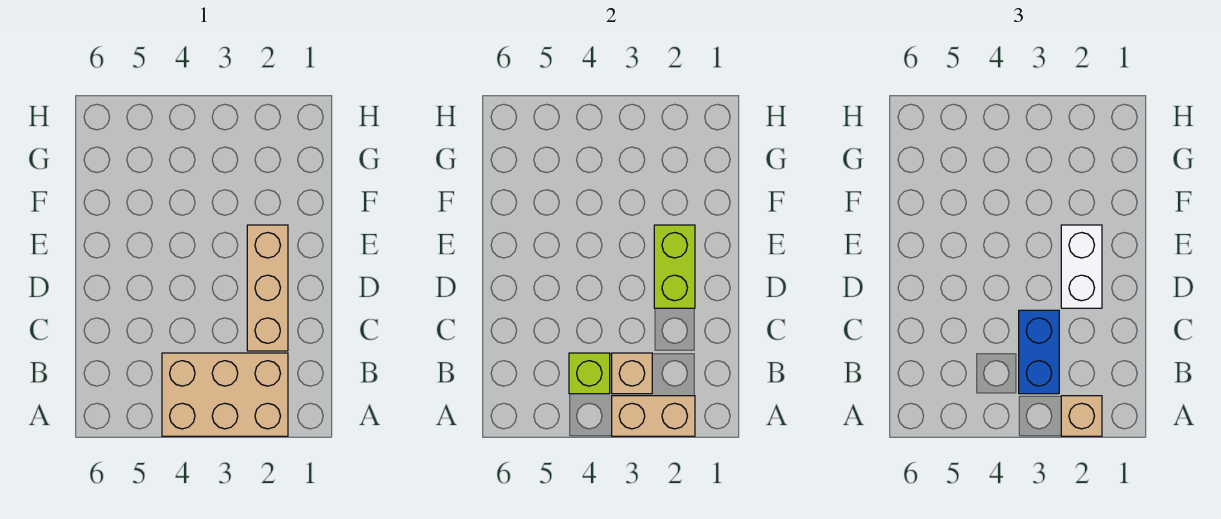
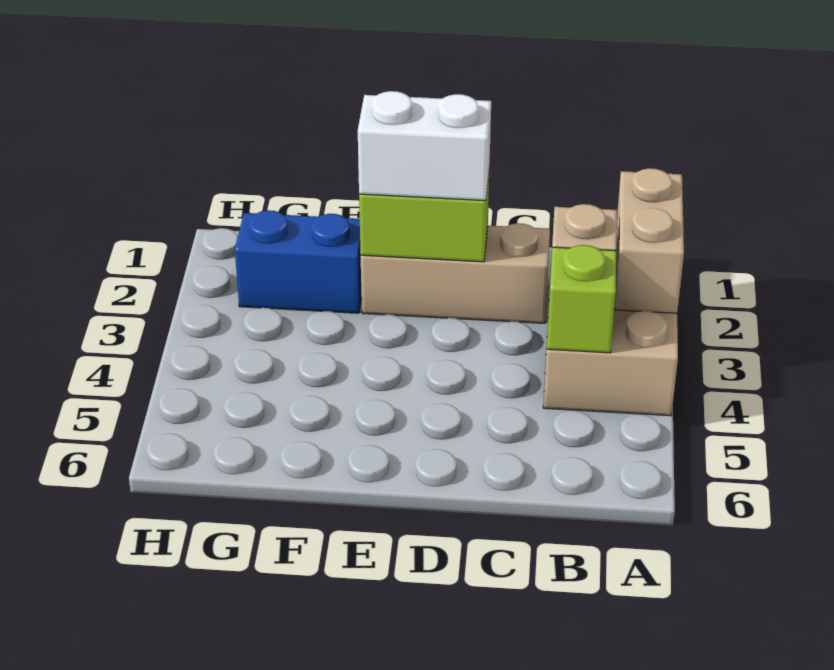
tan 1x1 brick [1061,396,1102,436] -> none
blue 1x2 brick [1019,310,1059,394] -> blue 1x2 brick moved to [235,210,362,313]

